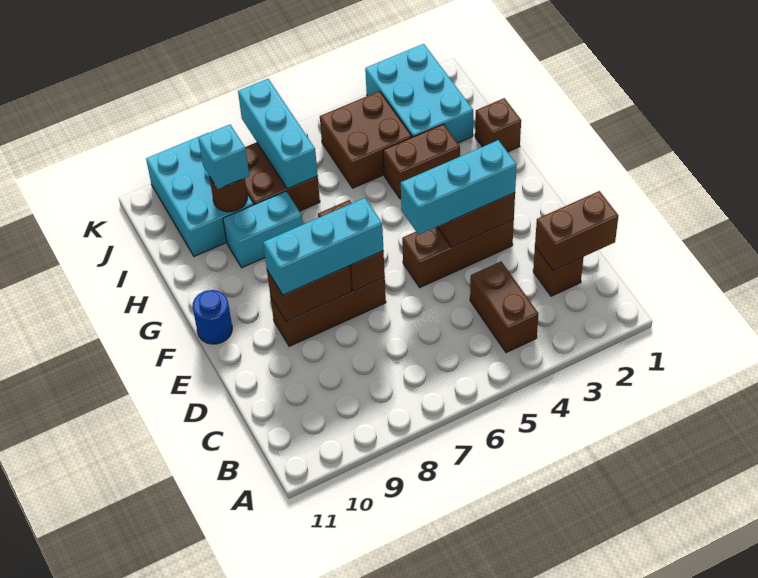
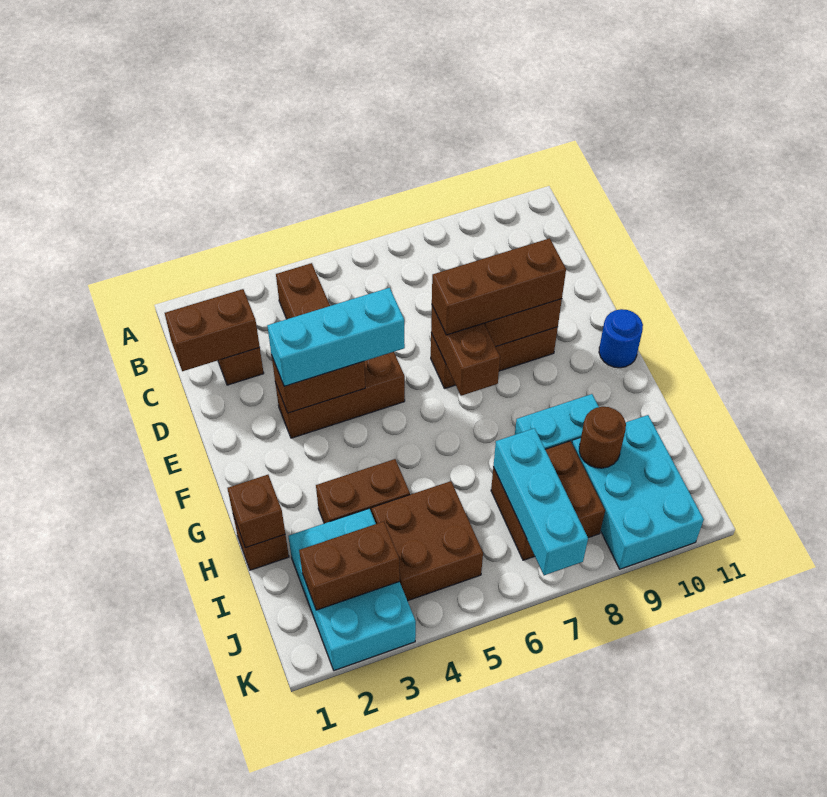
cyan 1x3 brick [263,198,383,295] -> brown 1x3 brick [432,238,566,335]
none -> brown 1x1 brick [227,475,285,548]
cyan 1x1 brick [198,125,249,189] -> none
none -> brown 1x2 brick [299,521,400,610]

